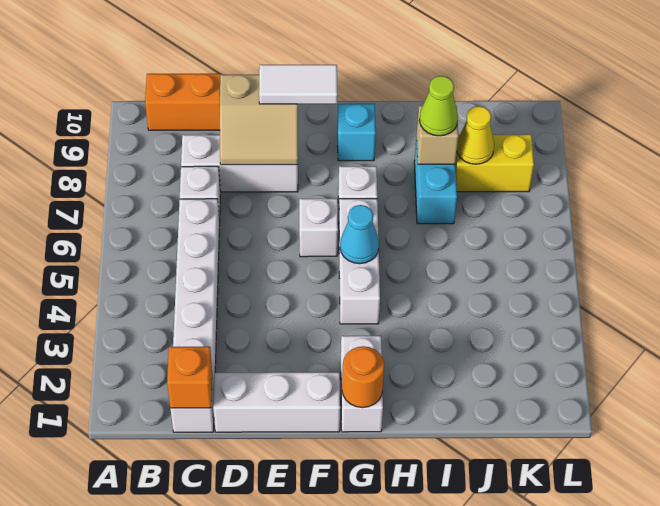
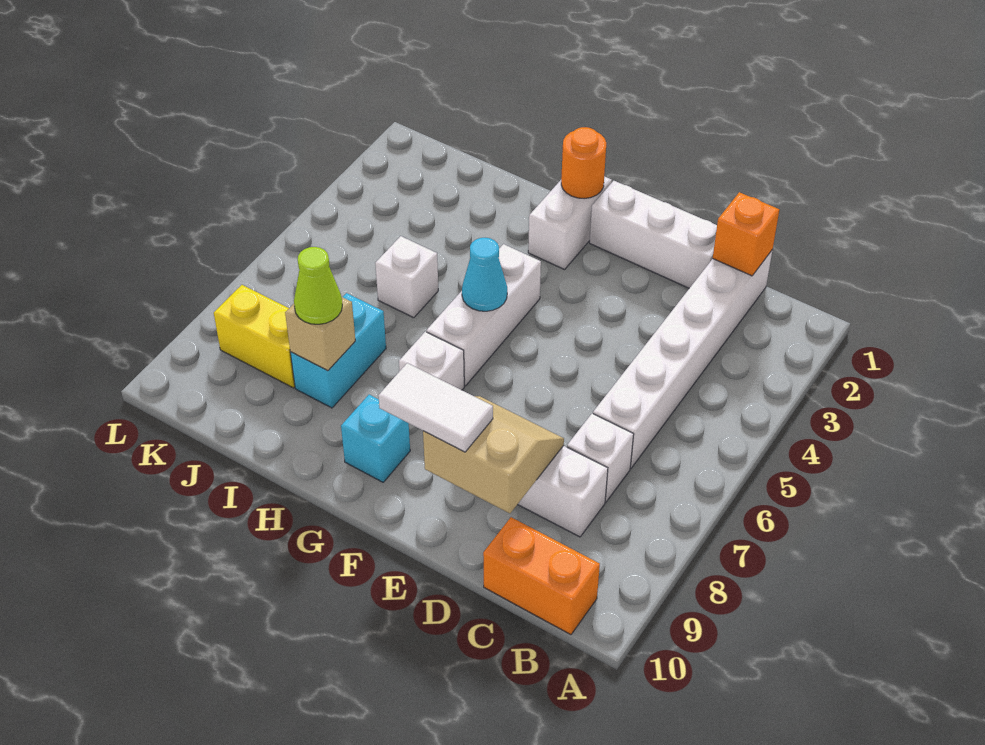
white 1x1 brick [299,199,338,257] -> white 1x1 brick moved to [375,236,438,318]
yellow 1x1 cone [457,106,494,164] -> none

